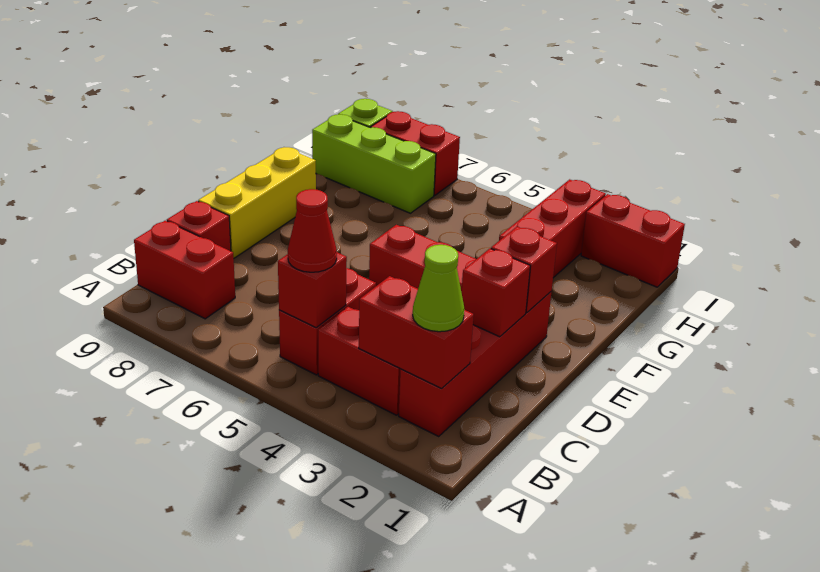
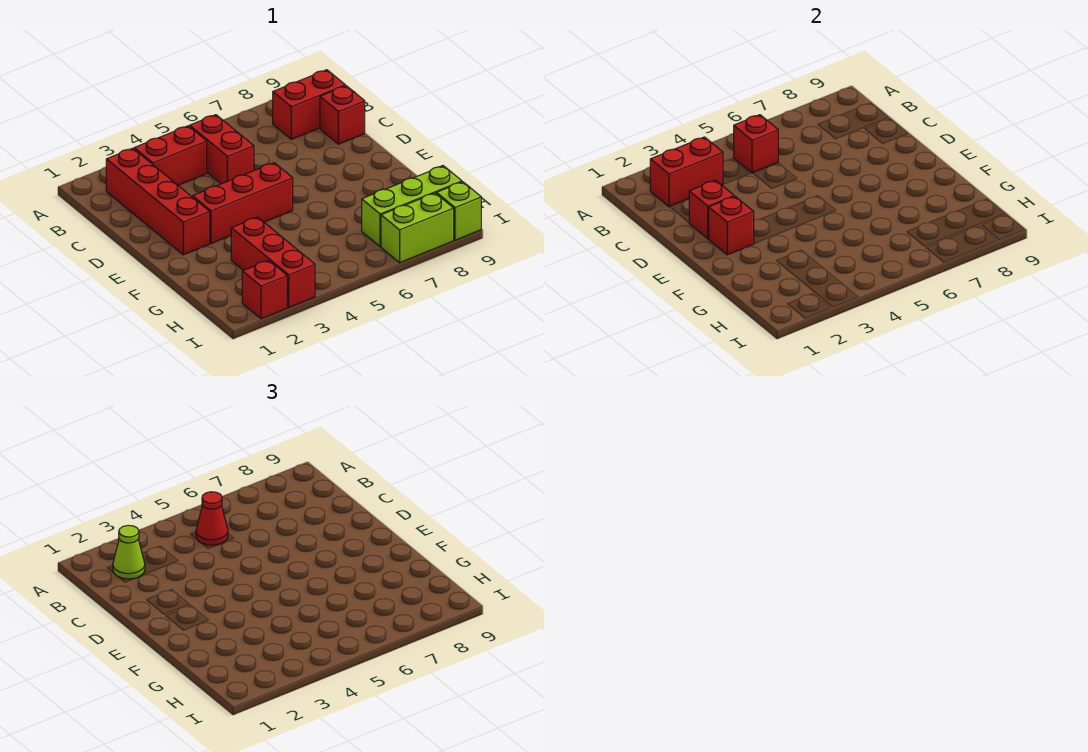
yellow 1x3 brick [198,147,316,258] -> none
red 1x2 brick [581,194,685,287] -> red 1x1 brick [242,260,287,319]
red 1x2 brick [371,111,460,196] -> lime 1x2 brick [381,193,454,263]

